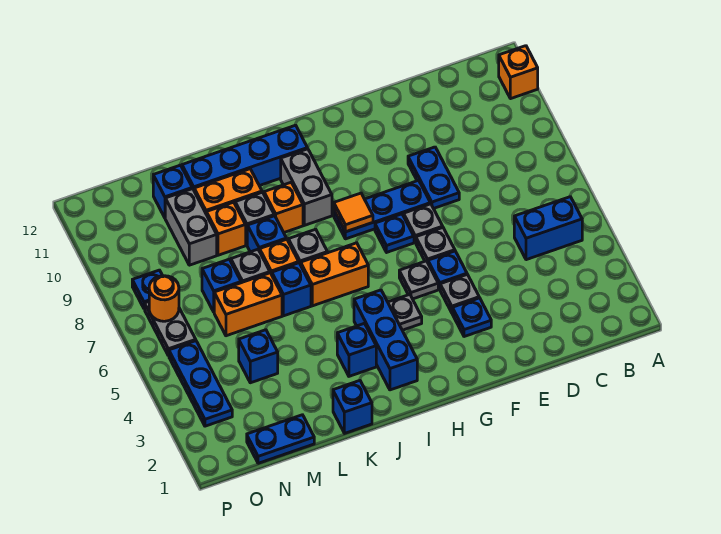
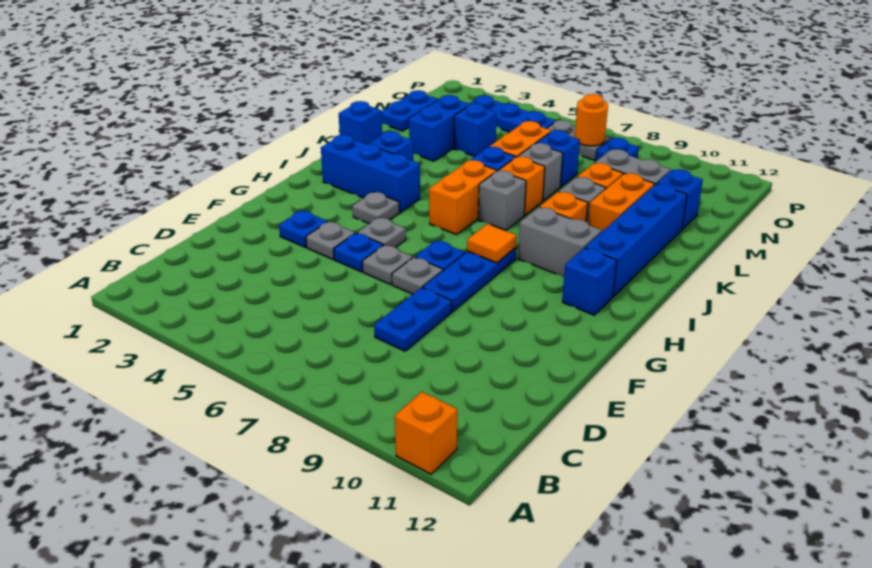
blue 1x2 brick [514,197,582,260] -> blue 1x2 brick moved to [409,95,470,161]
blue 1x2 plate [408,147,459,209] -> blue 1x2 plate turned to [374,288,452,351]
blue 1x1 brick [247,216,286,252] -> blue 1x1 brick moved to [562,248,617,315]

